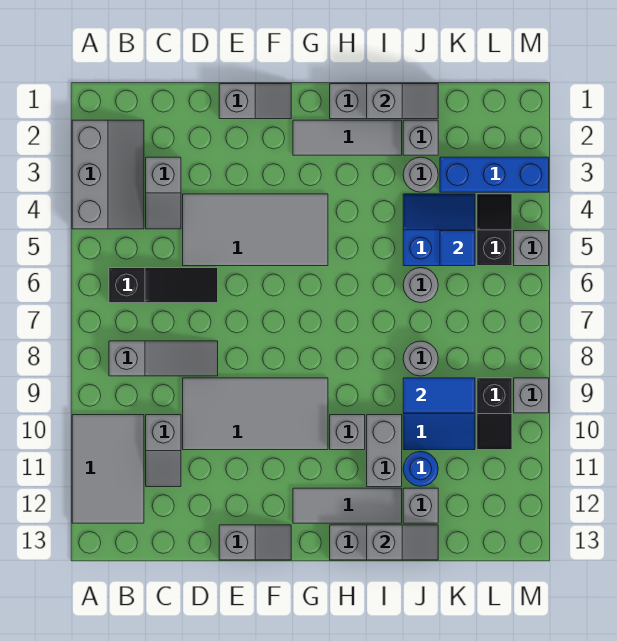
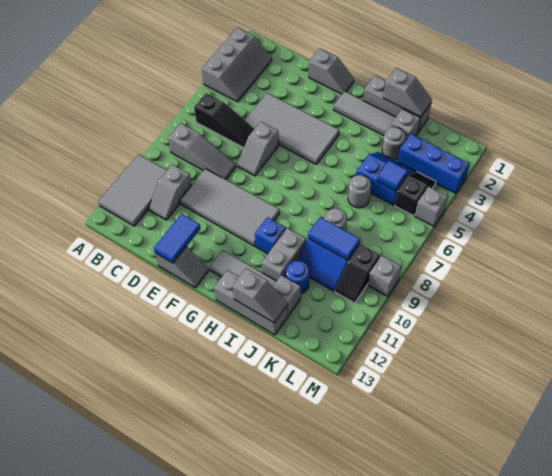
grey 1x2 slope [146,157,181,229] -> grey 1x2 slope moved to [237,122,279,176]
none -> blue 1x2 tile [154,214,201,263]
grey 1x1 brick [330,415,365,450] -> blue 1x1 brick [255,217,286,254]

